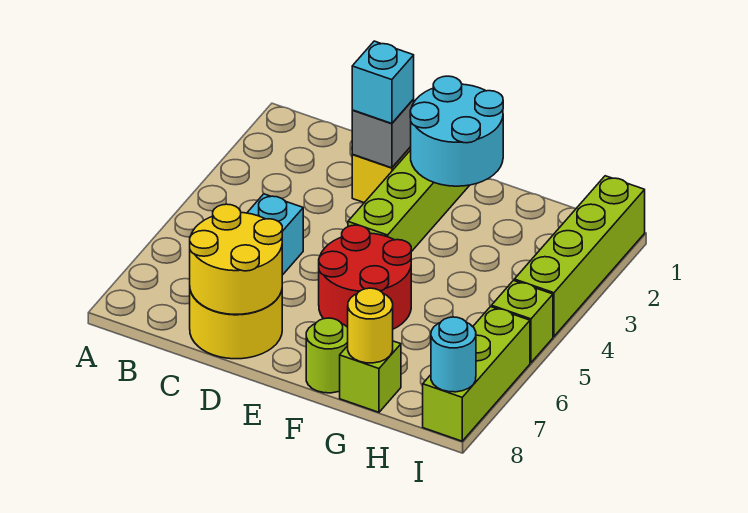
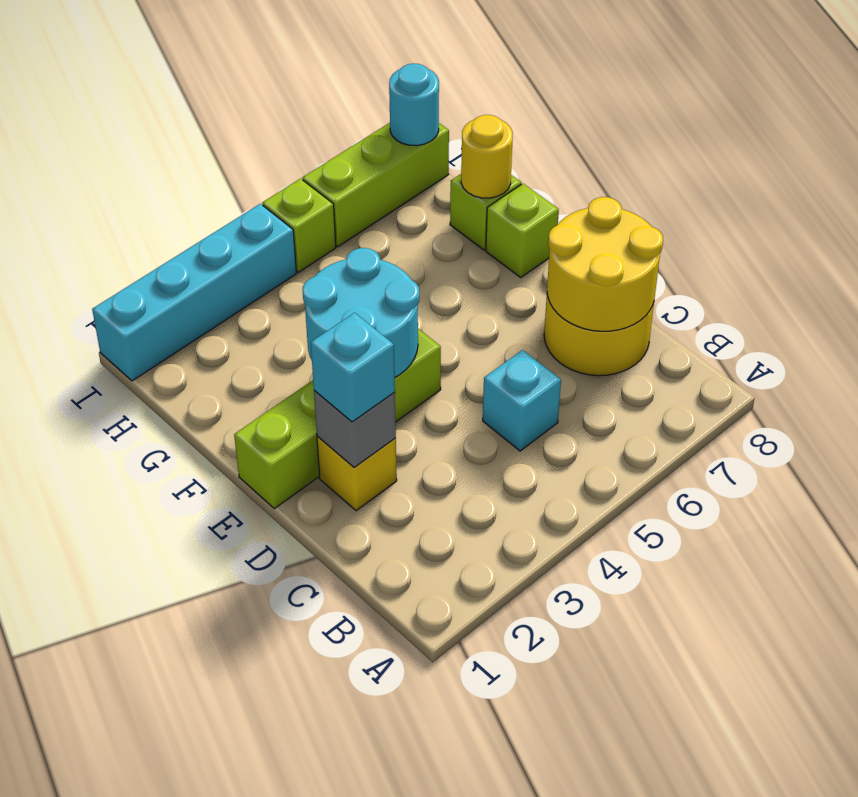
cyan 2x2 round brick [410,76,503,186] -> cyan 2x2 round brick moved to [303,248,419,377]
red 2x2 round brick [319,225,411,329] -> none
lime 1x1 round brick [306,318,348,393] -> lime 1x1 brick [486,184,559,277]
lime 1x4 brick [514,176,645,337] -> cyan 1x4 brick [92,204,296,381]

